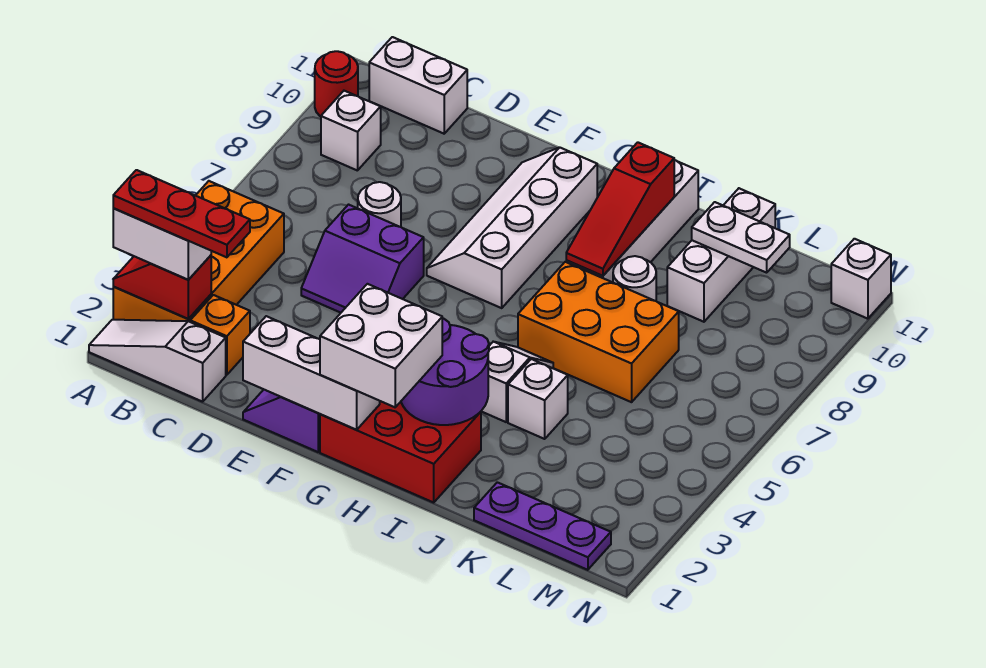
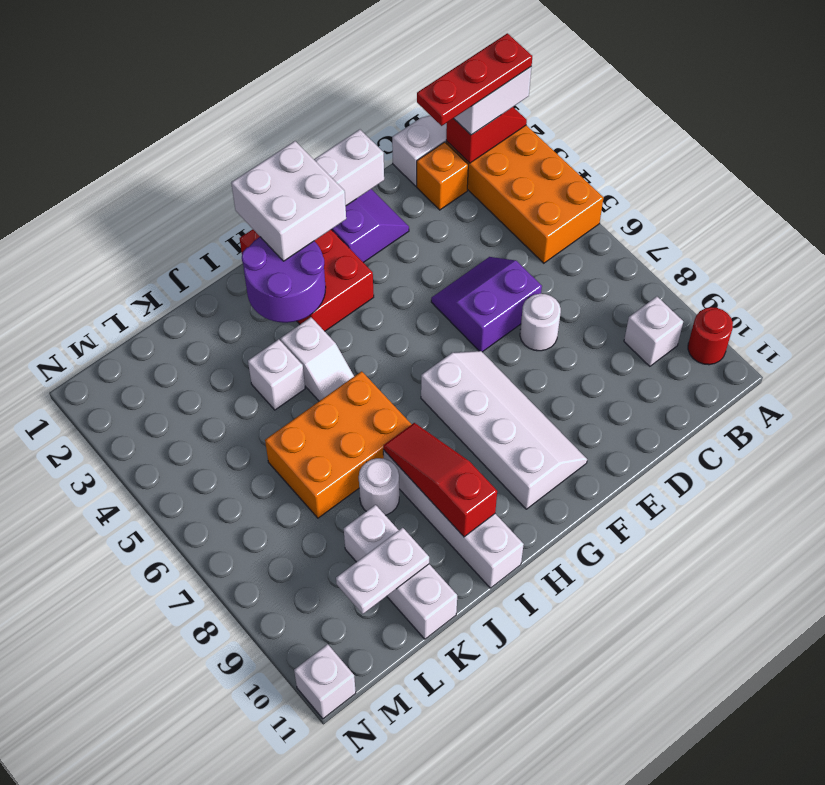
white 1x2 brick [369,37,467,134] -> none
red 2x3 brick [320,401,481,502] -> red 2x3 brick turned to [240,229,374,331]
purple 1x3 plate [474,482,611,570] -> none

